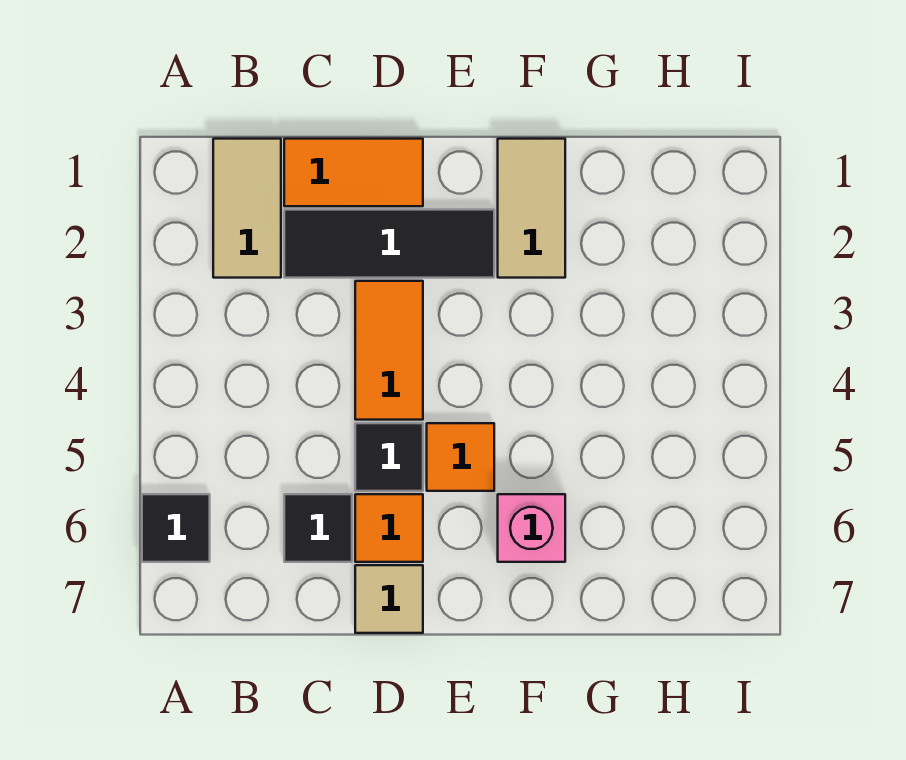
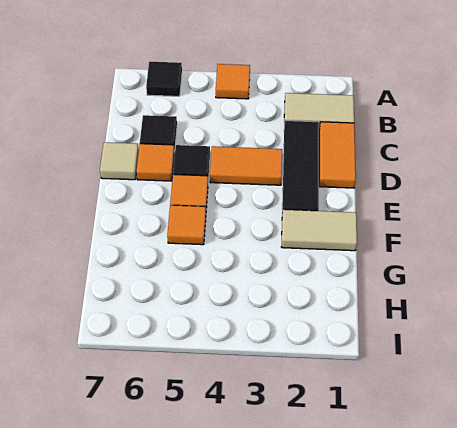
none -> orange 1x1 tile [216,64,250,99]
none -> orange 1x1 tile [167,205,206,245]
pink 1x1 brick [498,494,565,562] -> none

